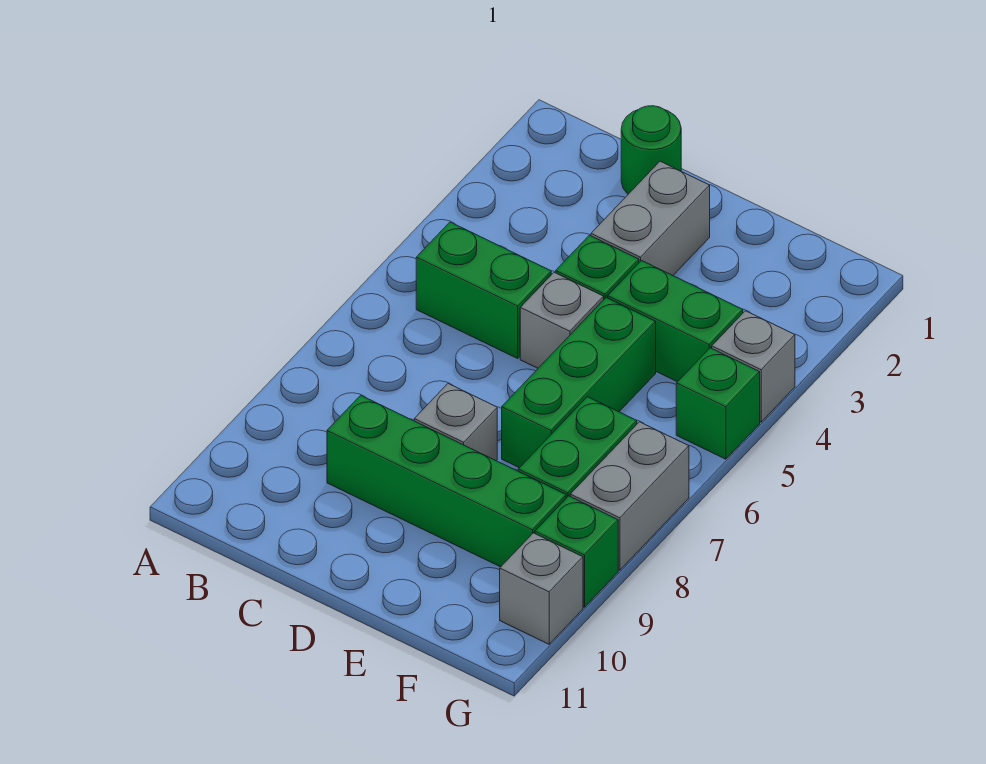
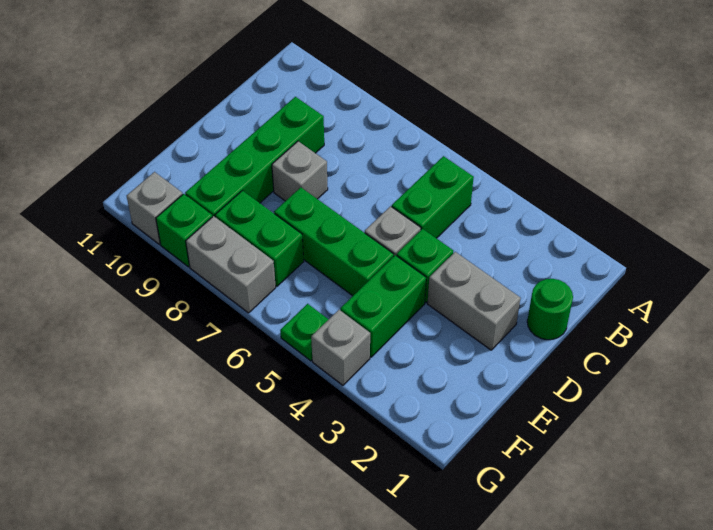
green 1x1 brick [676,348,760,459] -> green 1x1 plate [280,304,329,361]

